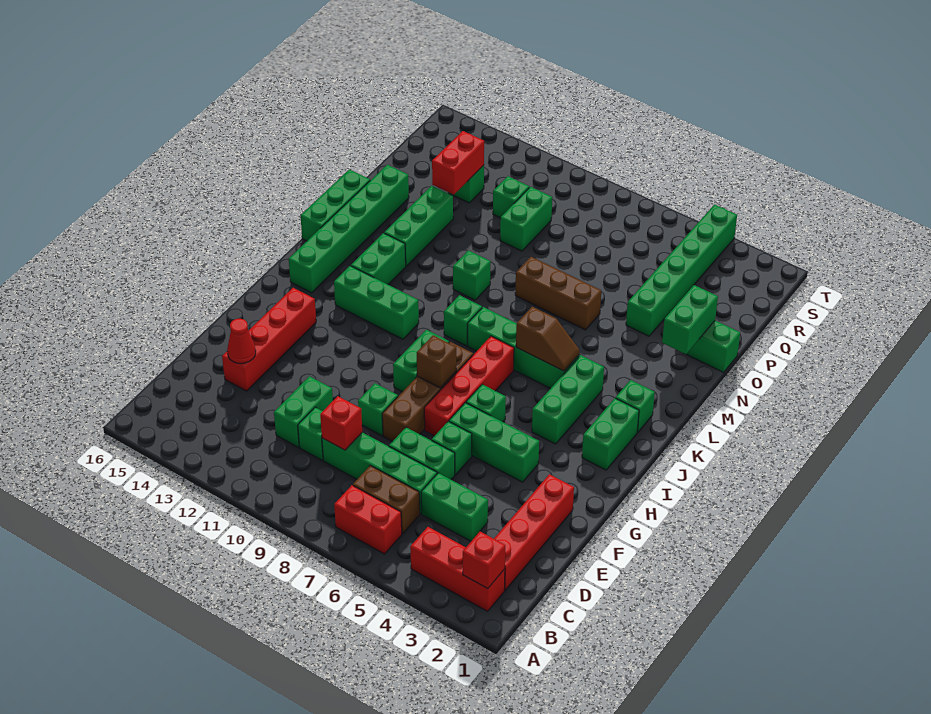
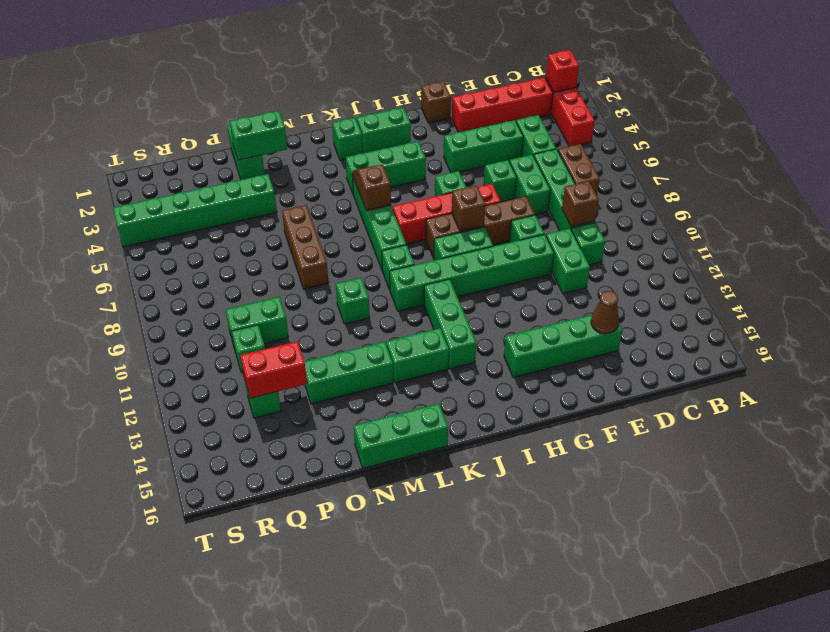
red 1x2 brick [334,485,402,554] -> none
red 1x1 brick [320,396,362,450] -> brown 1x1 brick [562,181,599,227]
green 1x2 brick [274,376,333,447] -> green 1x2 brick turned to [546,229,590,294]
red 1x4 brick [222,288,316,391] -> green 1x4 brick [504,315,622,377]
red 1x1 cone [227,319,256,363] -> brown 1x1 cone [591,291,619,334]
none -> brown 1x1 brick [421,81,451,123]
green 1x3 brick [449,403,539,482] -> green 1x3 brick turned to [444,120,523,173]
green 1x6 brick [289,165,409,293] -> green 1x6 brick moved to [390,234,554,311]

